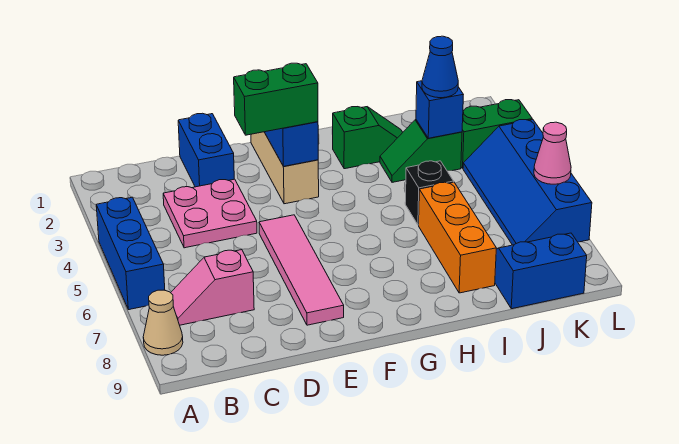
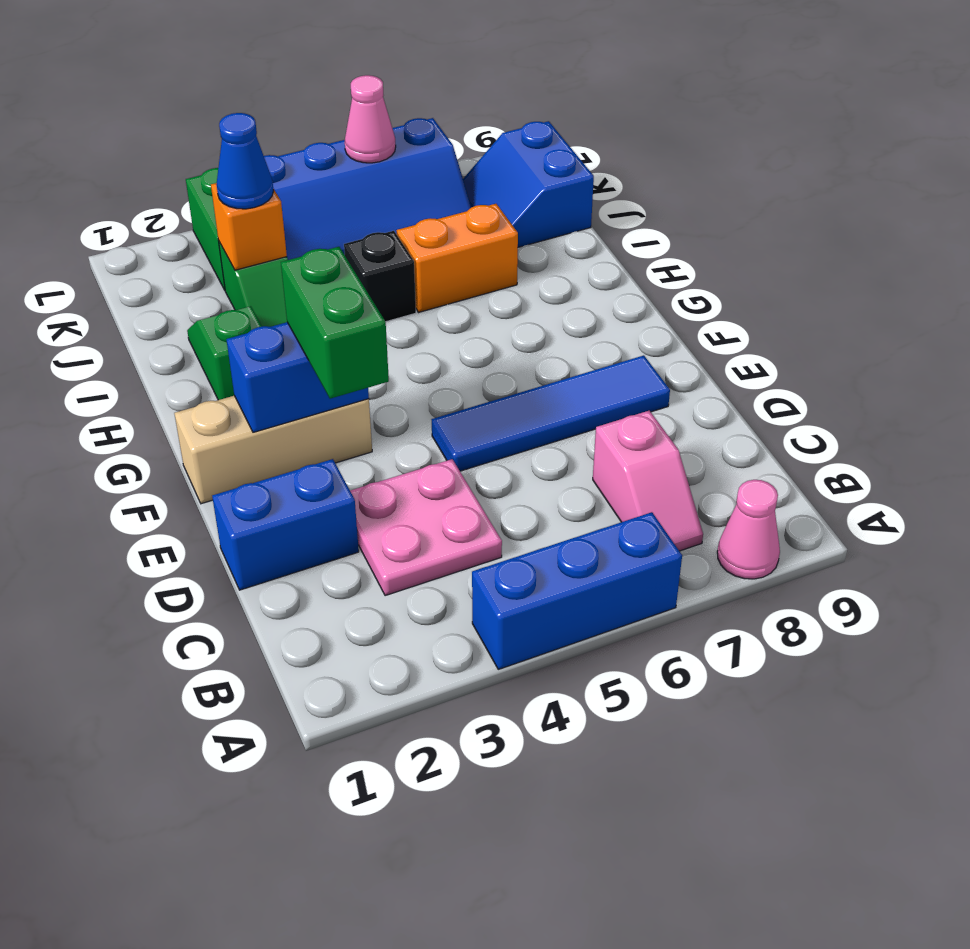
tan 1x1 cone [143,290,183,355] -> pink 1x1 cone [717,480,780,579]
pink 1x4 tile [259,215,344,325] -> blue 1x4 tile [432,355,670,471]
orange 1x3 brick [419,182,496,293] -> orange 1x2 brick [397,204,518,313]
blue 1x1 brick [416,81,463,138] -> orange 1x1 brick [211,183,287,270]

